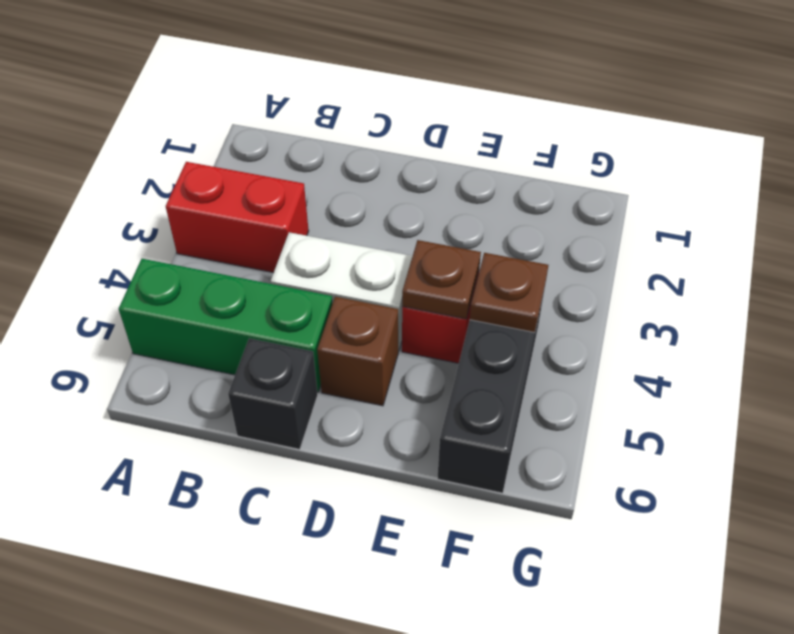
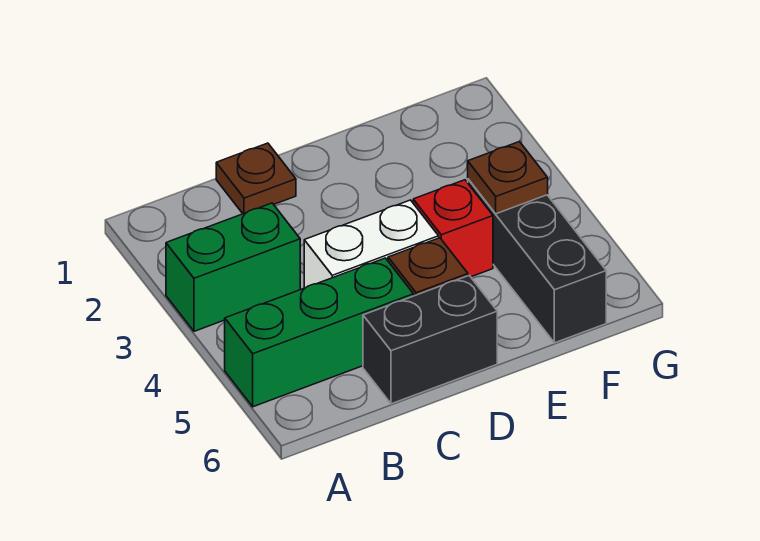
red 1x2 brick [166,162,309,273] -> green 1x2 brick [166,203,300,331]
black 1x1 brick [228,338,318,449] -> black 1x2 brick [363,276,497,404]
brown 1x1 plate [402,240,481,319] -> brown 1x1 plate moved to [216,143,296,214]

